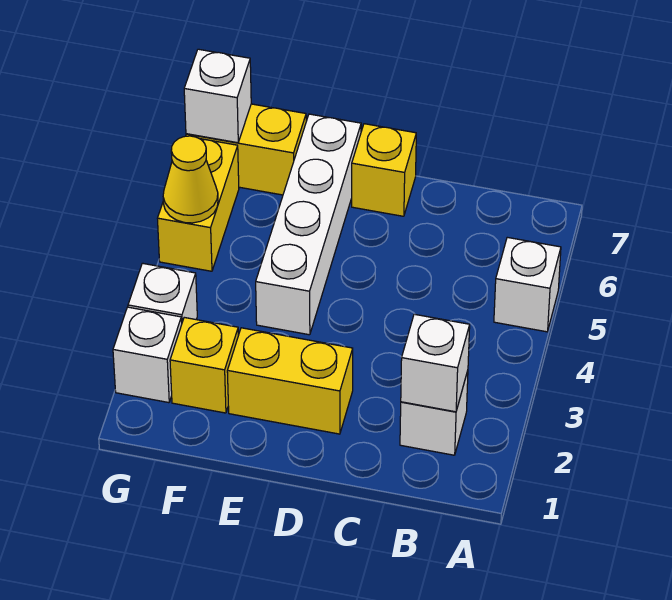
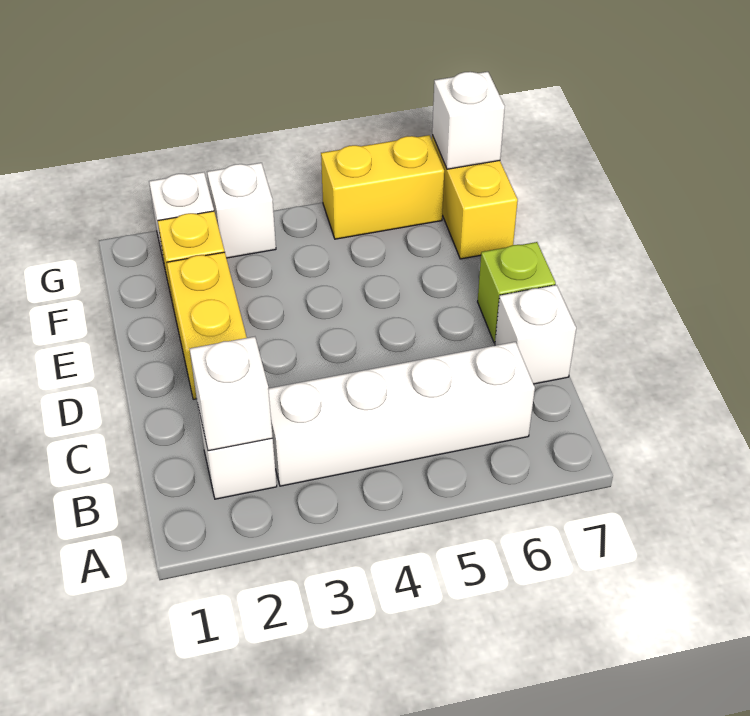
white 1x1 brick [494,237,561,332] -> white 1x1 brick moved to [495,285,576,384]
yellow 1x1 brick [352,124,416,216] -> lime 1x1 brick [478,242,556,343]
white 1x4 brick [256,114,361,335] -> white 1x4 brick moved to [268,342,535,486]
yellow 1x1 cone [163,136,218,223] -> none

